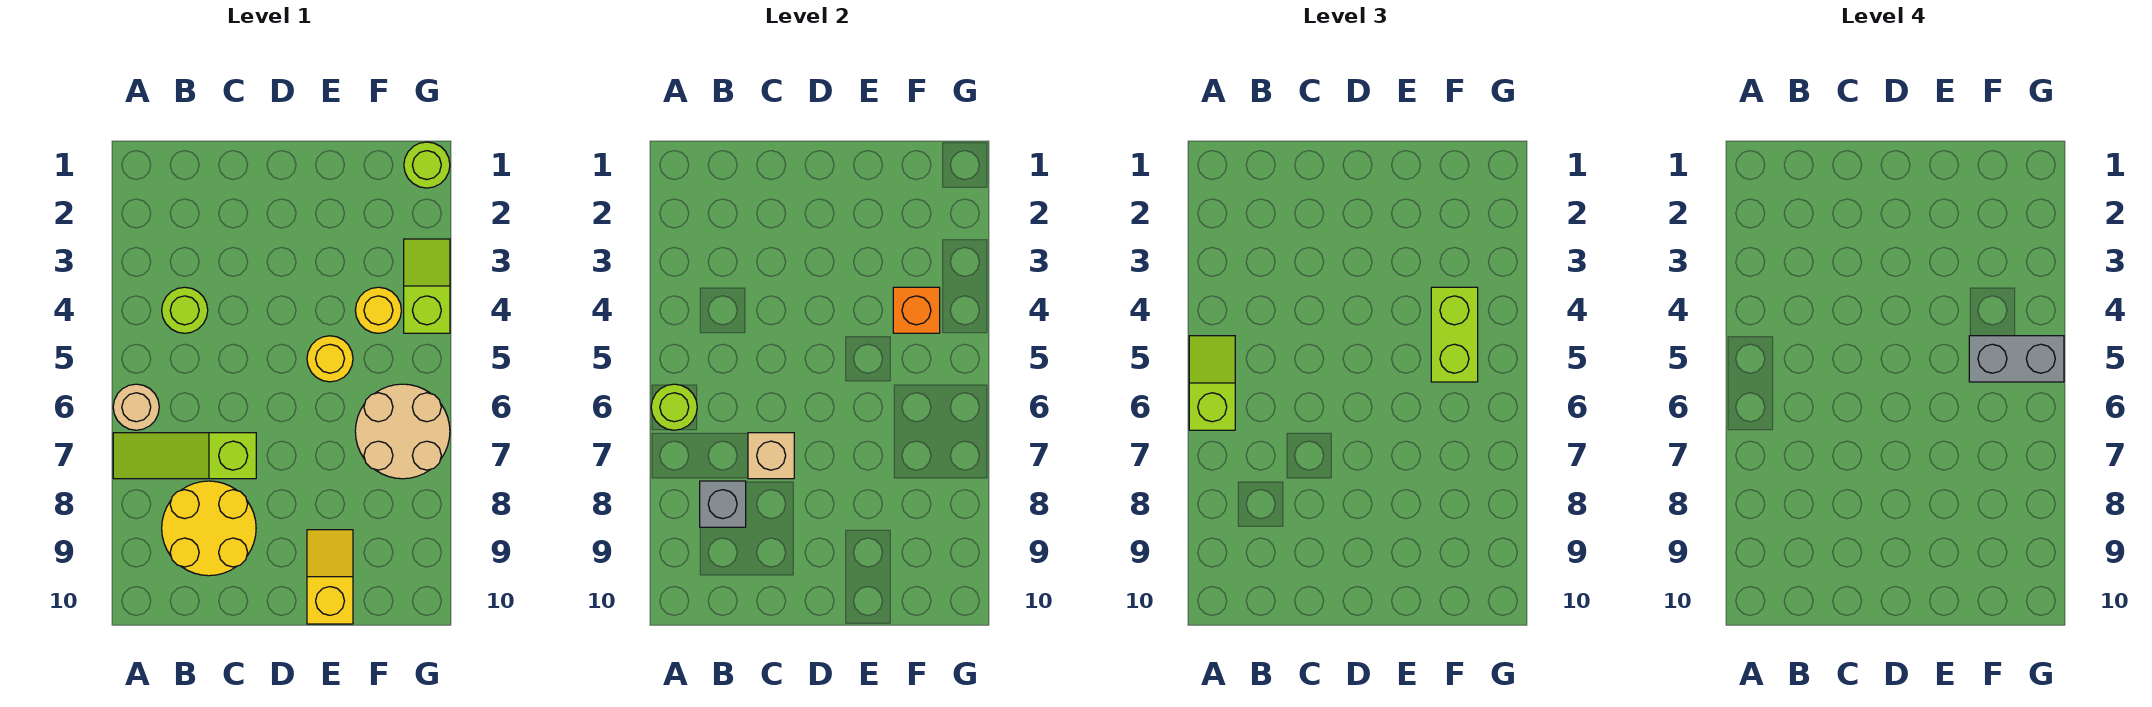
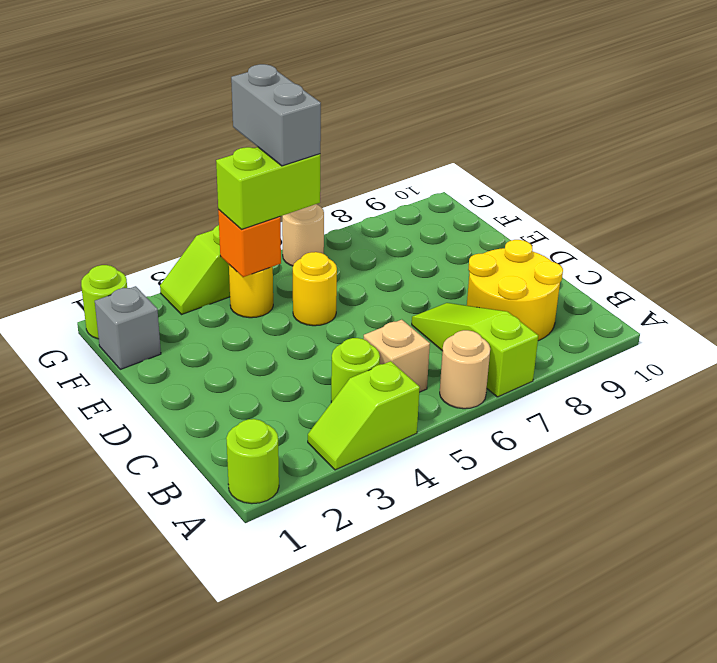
lime 1x2 slope [1189,336,1235,430] -> lime 1x2 slope moved to [308,361,420,470]
lime 1x1 round brick [651,384,697,430] -> lime 1x1 round brick moved to [226,419,279,504]
lime 1x3 slope [113,433,256,479] -> lime 1x3 slope turned to [412,303,538,397]
grey 1x1 brick [700,481,746,527] -> grey 1x1 brick moved to [95,286,161,369]
tan 1x1 brick [748,433,794,479] -> tan 1x1 brick moved to [364,320,430,392]
yellow 1x2 slope [307,530,353,624] -> none
tan 2x2 round brick [355,384,450,479] -> tan 1x1 round brick [282,204,324,266]

